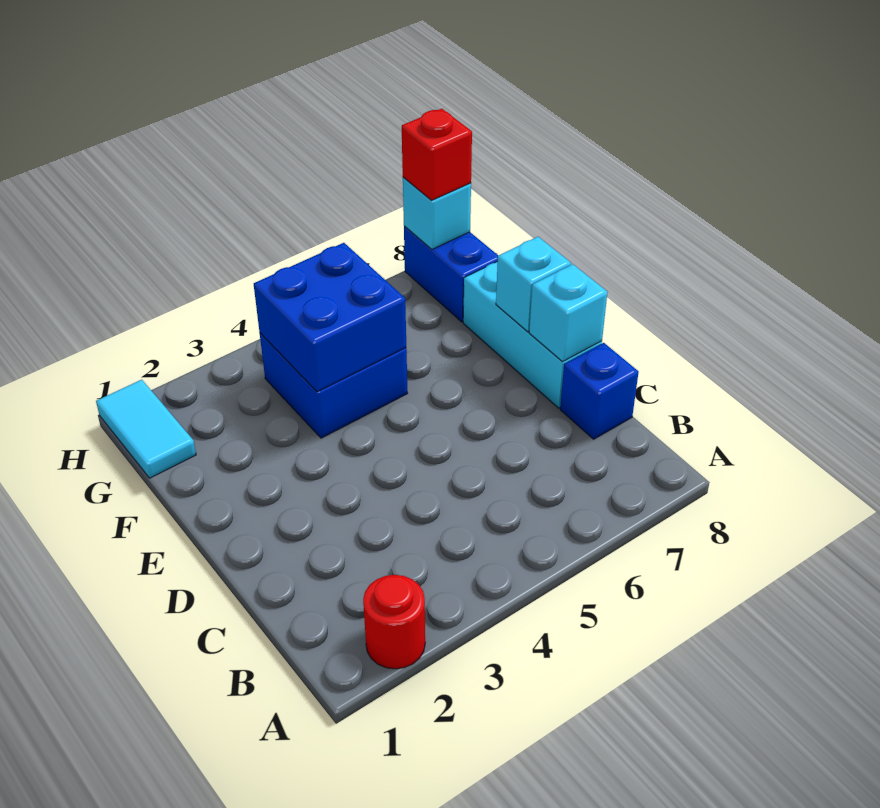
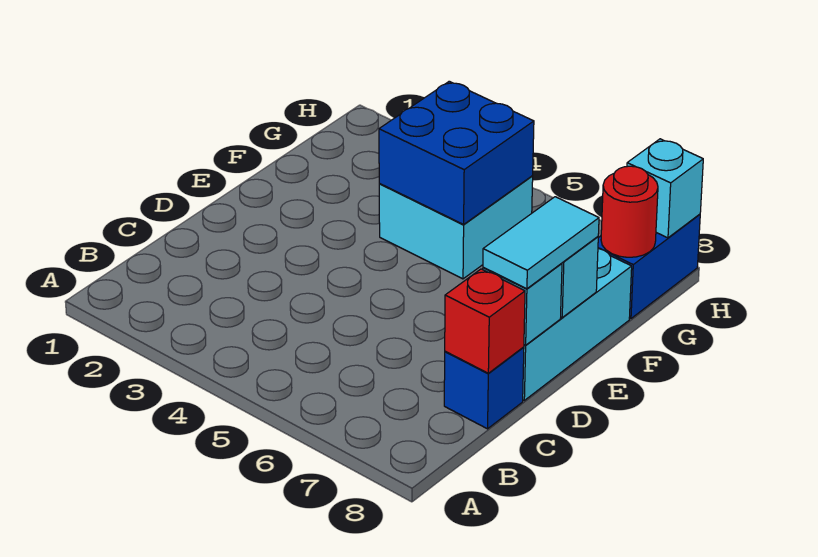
red 1x1 round brick [363,575,425,669] -> red 1x1 round brick moved to [601,166,658,257]
blue 2x2 brick [260,333,408,438] -> cyan 2x2 brick [379,176,533,279]
cyan 1x2 tile [96,380,196,478] -> cyan 1x2 tile moved to [483,197,599,289]
red 1x1 brick [402,109,472,200] -> red 1x1 brick moved to [445,269,525,373]

